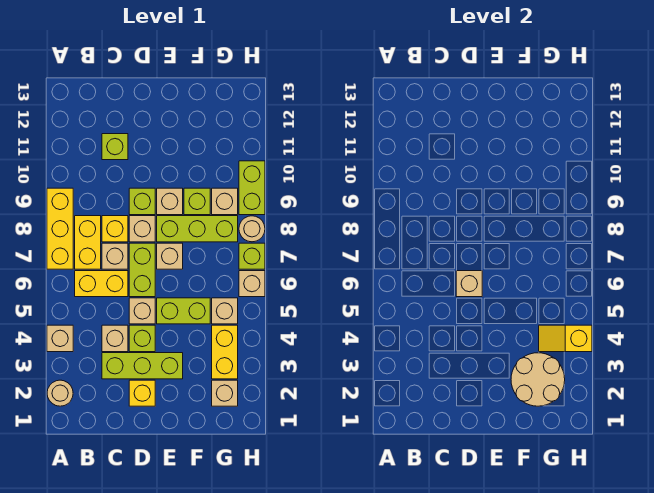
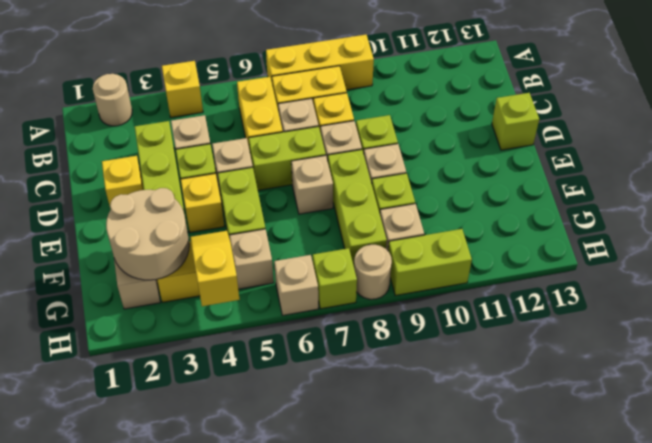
tan 1x1 brick [47,325,73,352] -> yellow 1x1 brick [162,61,203,117]
lime 1x1 brick [102,134,128,160] -> lime 1x1 brick moved to [492,93,539,150]
tan 1x1 brick [456,271,482,297] -> none
none -> yellow 1x1 brick [181,173,224,232]

